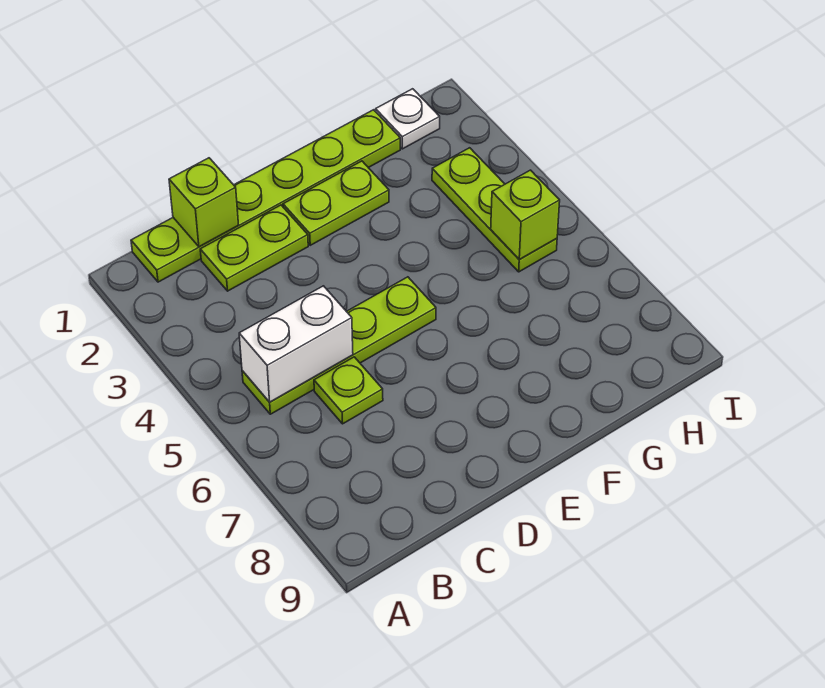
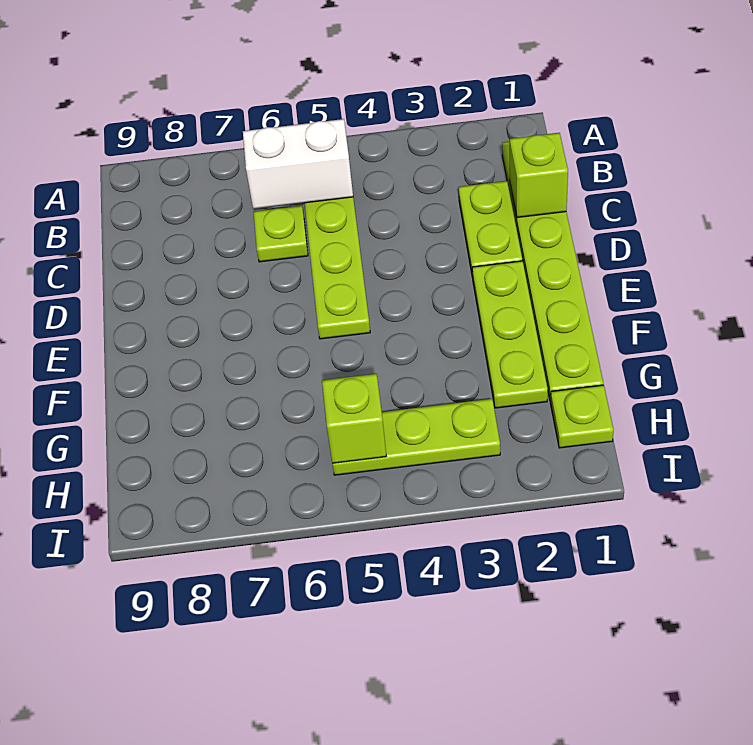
white 1x2 brick [239,286,353,402] -> white 1x2 brick turned to [243,119,353,209]
lime 1x2 plate [283,161,389,245] -> lime 1x3 plate [472,261,548,408]
white 1x1 plate [376,89,440,149] -> lime 1x1 plate [551,385,613,448]

